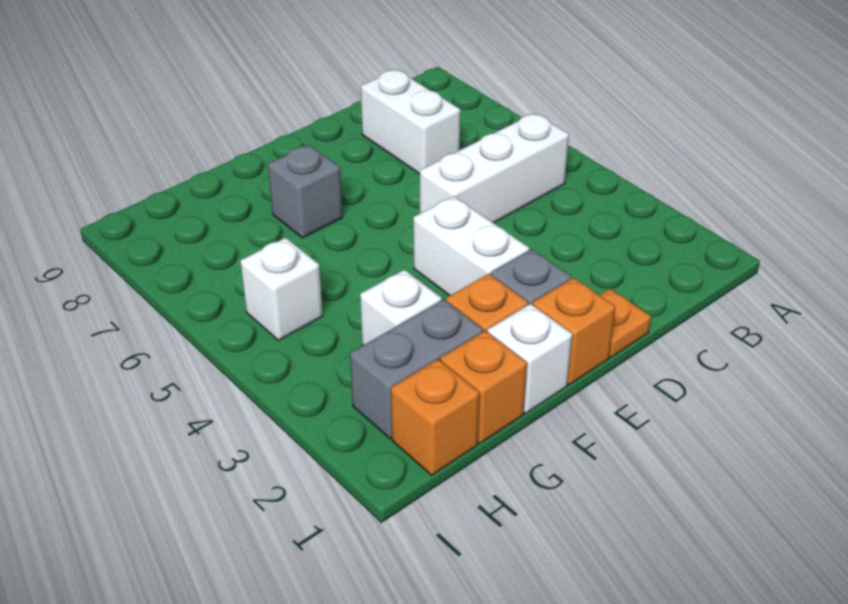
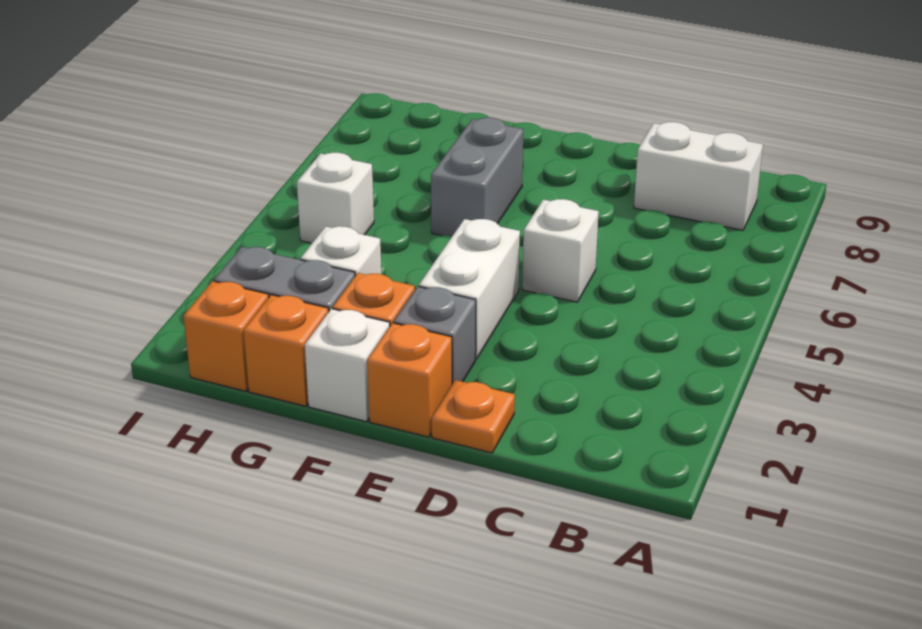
white 1x3 brick [420,113,569,223] -> white 1x1 brick [522,199,599,302]
white 1x2 brick [361,70,460,174] -> white 1x2 brick turned to [634,122,763,230]
grey 1x1 brick [268,145,342,238] -> grey 1x2 brick [431,118,523,236]

